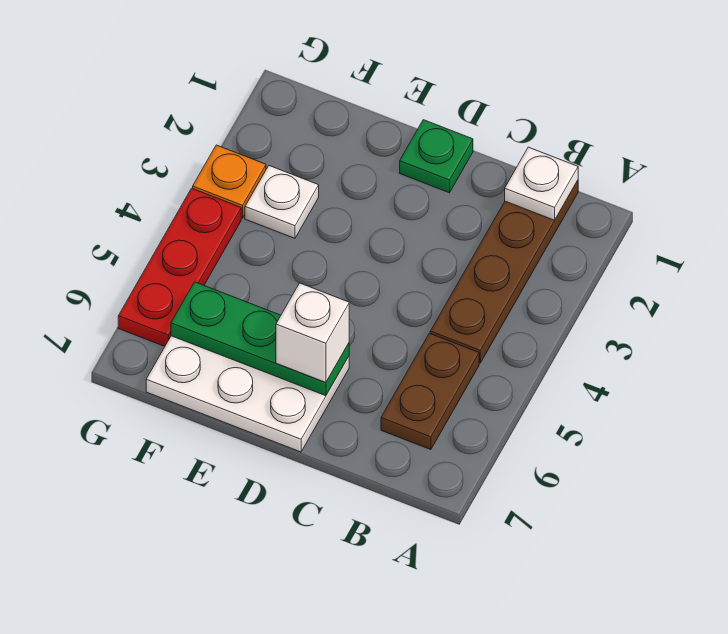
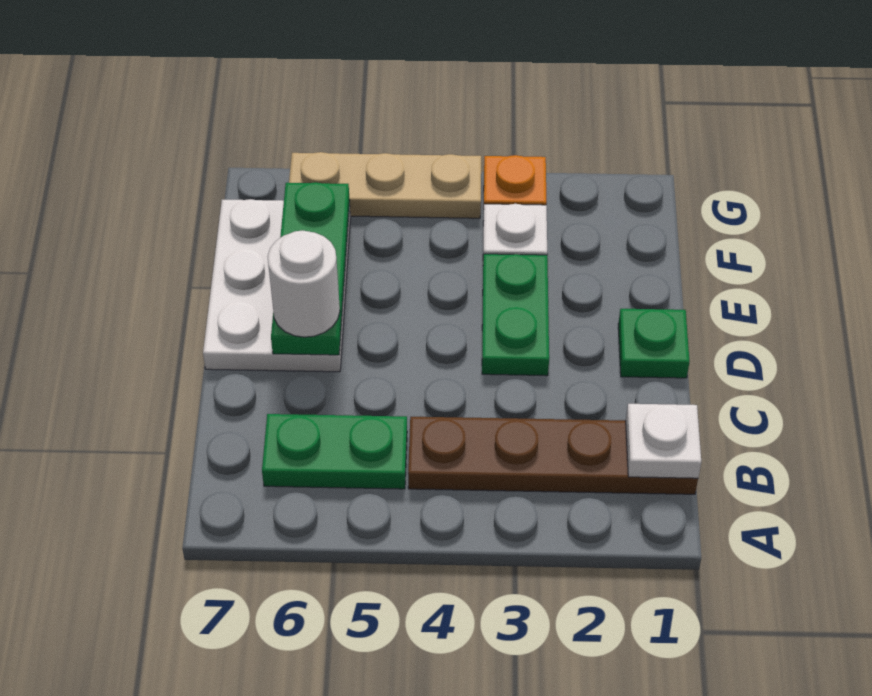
brown 1x2 plate [381,333,479,450] -> green 1x2 plate [262,414,407,489]
none -> green 1x2 plate [482,254,549,376]
white 1x1 brick [276,283,349,382] -> white 1x1 round brick [268,231,340,337]
red 1x3 plate [118,188,241,346] -> tan 1x3 plate [289,152,481,218]

